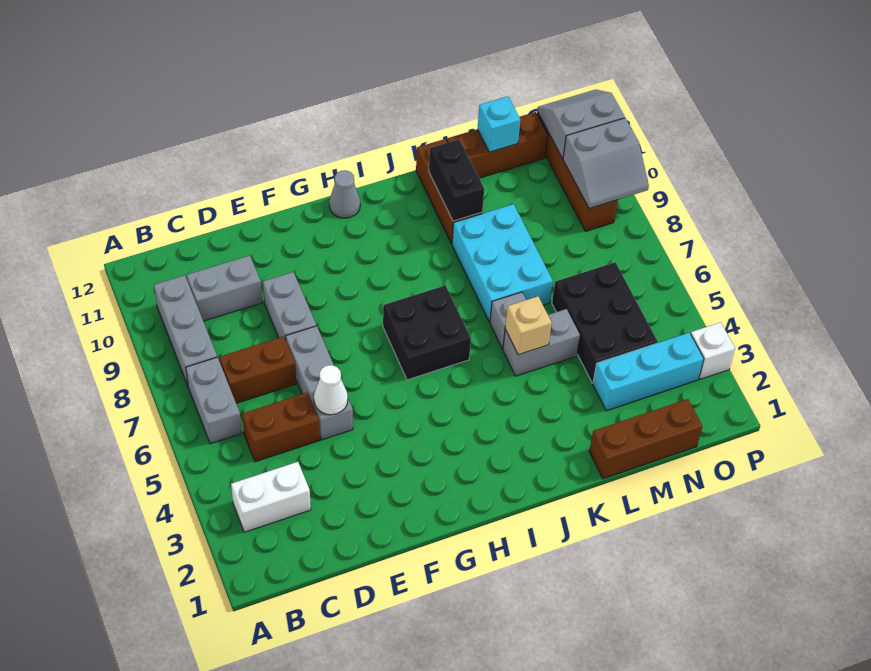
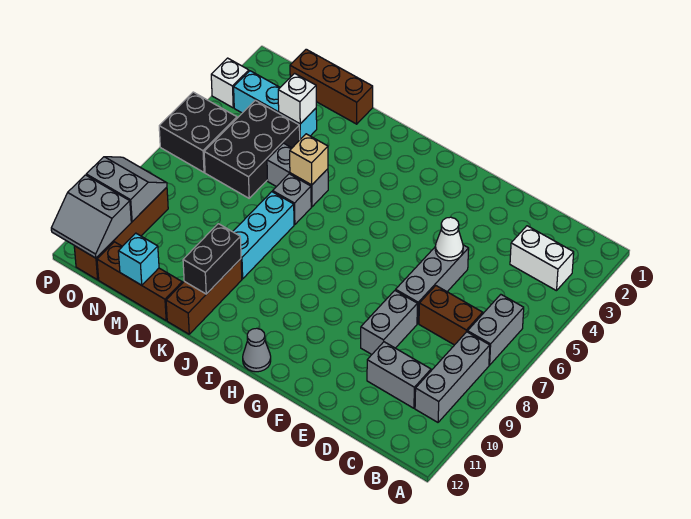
brown 1x2 brick [242,393,320,462] -> none
black 2x2 brick [383,285,471,380] -> black 2x2 brick moved to [159,92,237,172]
cyan 2x3 brick [452,204,553,322] -> cyan 1x3 brick [233,192,294,279]
none -> white 1x1 brick [278,73,316,124]

